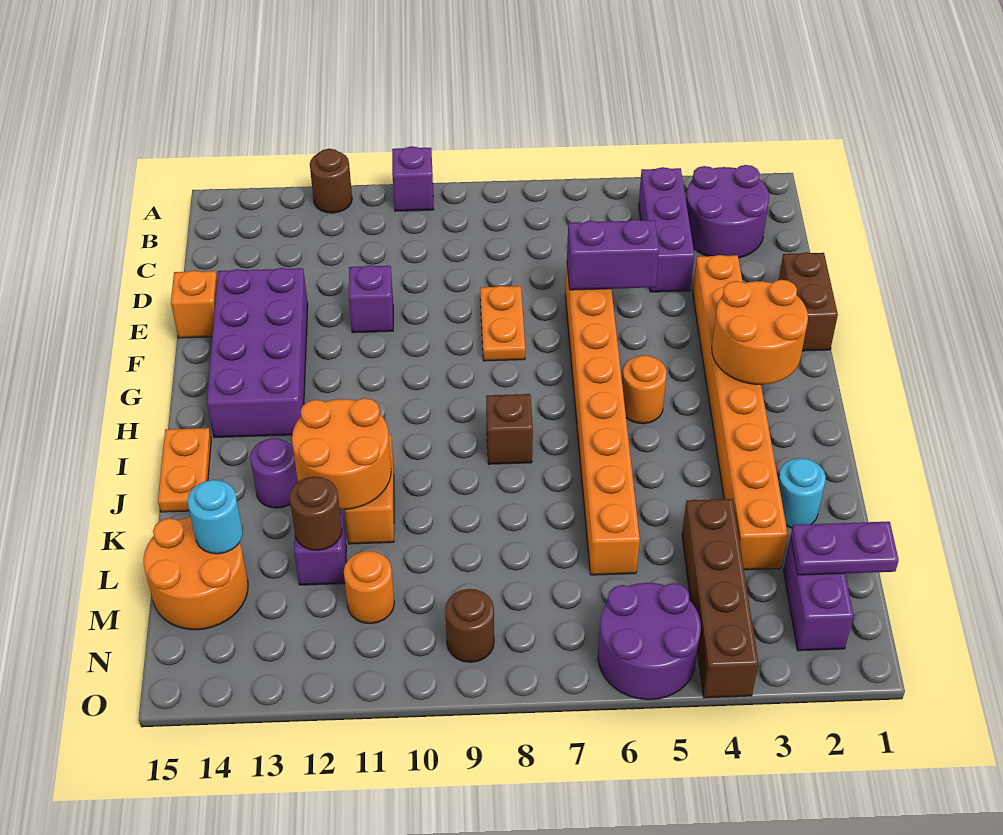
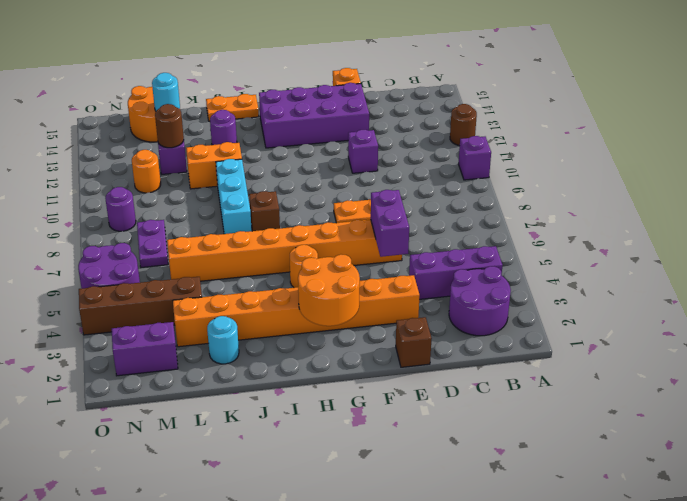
brown 1x2 brick [779,252,838,351] -> brown 1x1 brick [396,317,432,367]
none -> cyan 1x3 brick [216,159,252,234]
orange 2x2 round brick [292,398,391,510] -> none
purple 1x2 plate [791,522,899,575] -> purple 1x2 plate moved to [137,220,168,267]
brown 1x1 round brick [445,589,494,662] -> purple 1x1 round brick [105,187,136,231]

